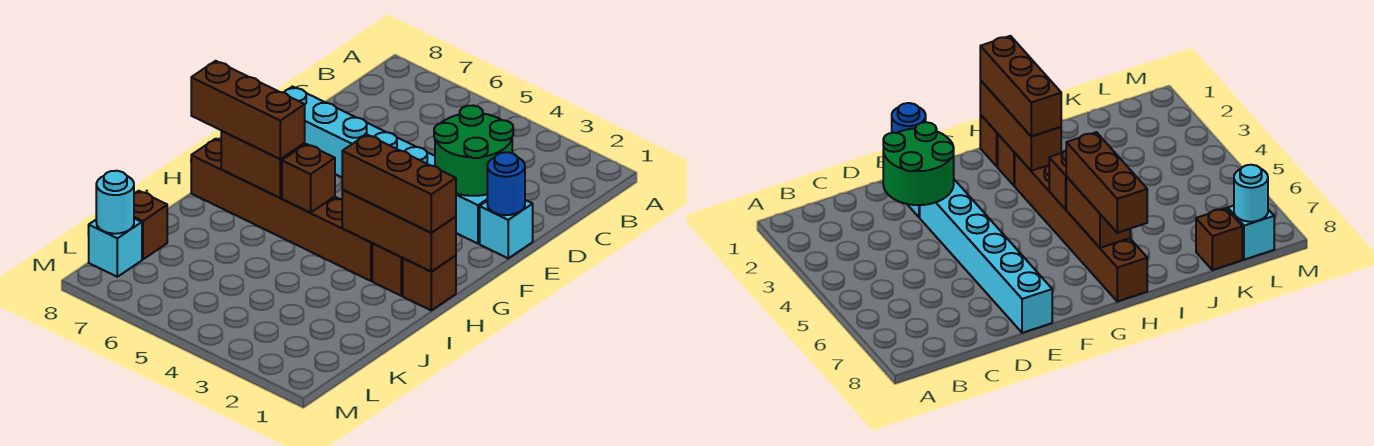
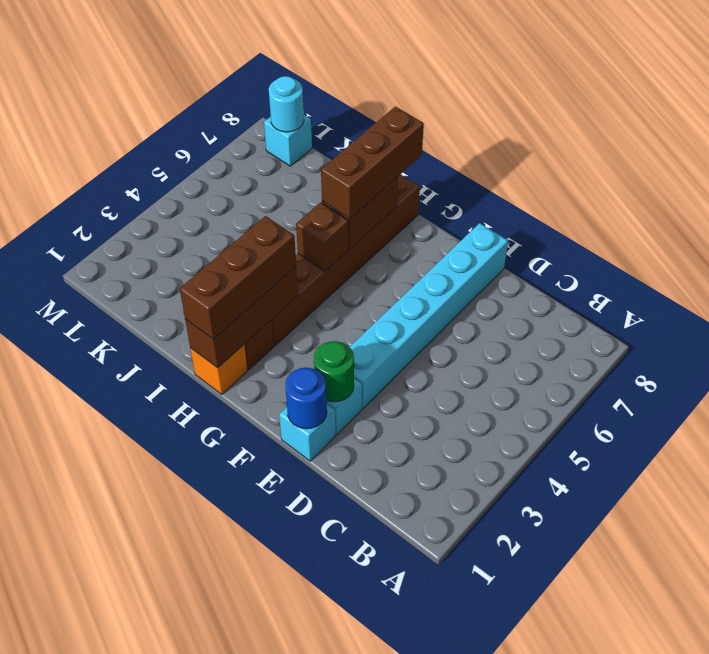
green 2x2 round brick [434,105,513,196] -> green 1x1 round brick [314,341,354,402]
brown 1x1 brick [403,256,456,310] -> orange 1x1 brick [190,345,248,394]
brown 1x1 brick [134,191,167,259] -> none

